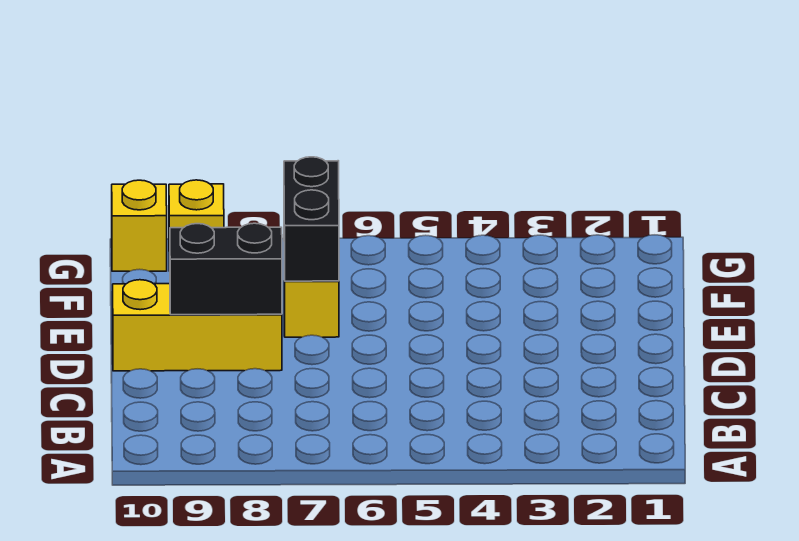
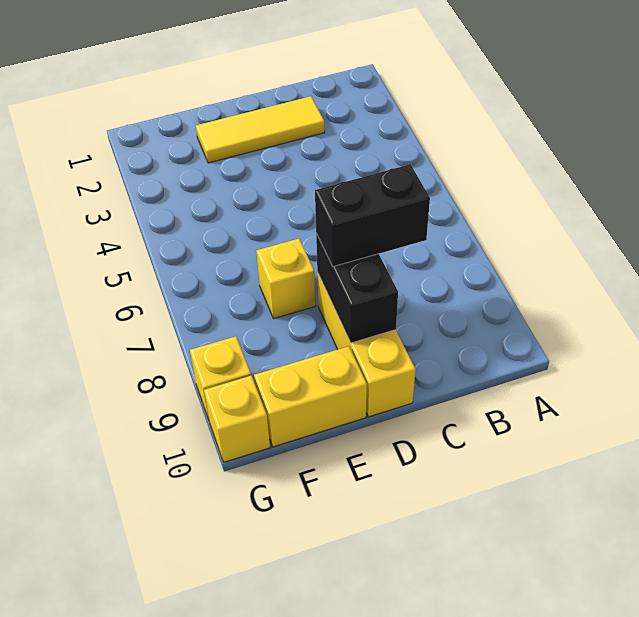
none -> yellow 1x3 tile [196,96,325,163]
black 1x2 brick [284,157,339,281] -> black 1x2 brick moved to [315,164,430,267]
none -> yellow 1x2 brick [254,346,367,447]

